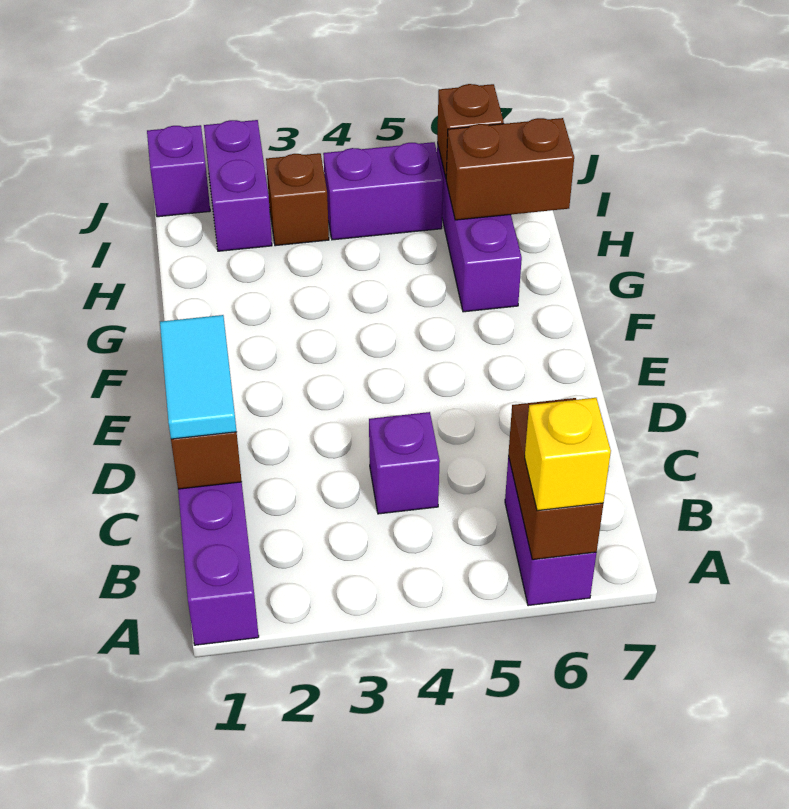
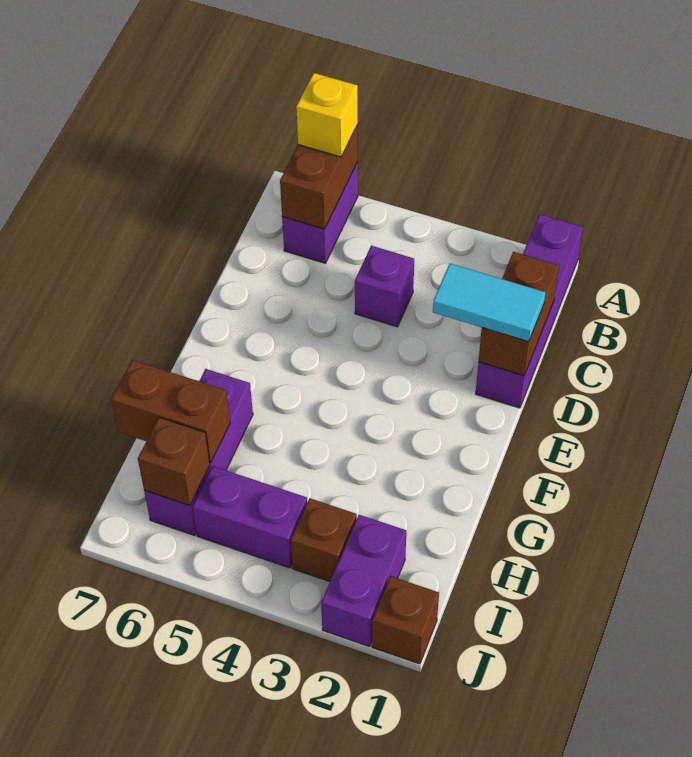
cyan 1x2 tile [160,315,237,439] -> cyan 1x2 tile turned to [433,264,545,342]
purple 1x1 brick [147,125,210,217] -> brown 1x1 brick [372,576,439,664]

